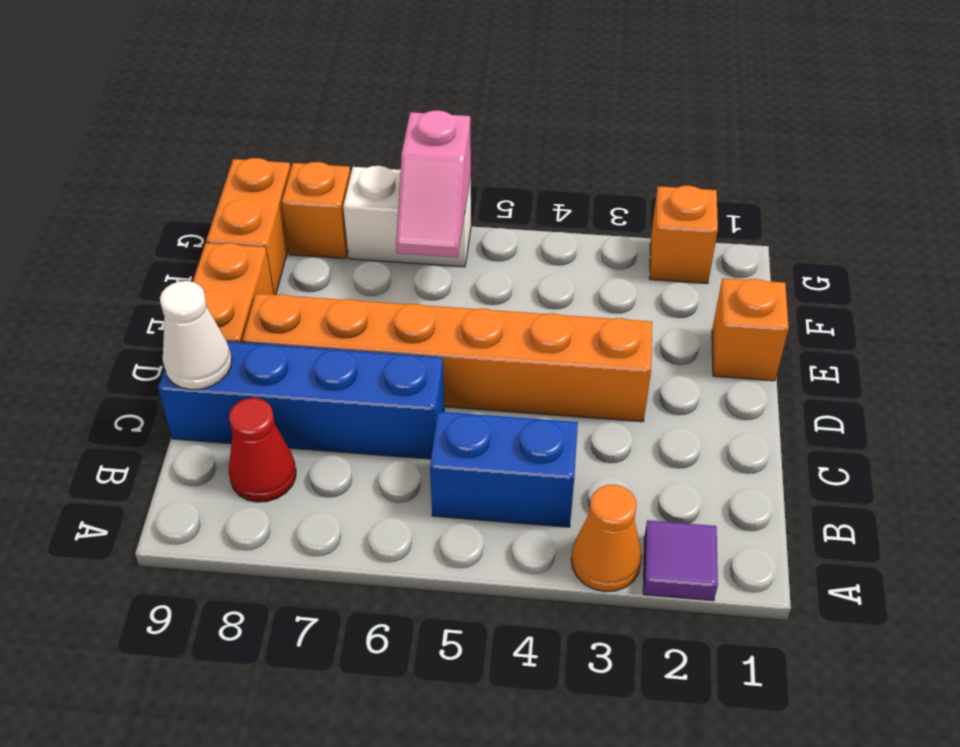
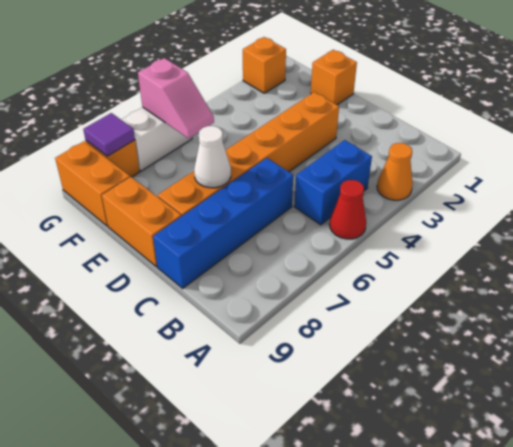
purple 1x1 tile [643,520,718,601] -> purple 1x1 tile moved to [83,113,135,156]
red 1x1 cone [229,398,296,502] -> red 1x1 cone moved to [330,180,366,239]
white 1x1 cone [160,281,232,390] -> white 1x1 cone moved to [194,126,231,188]

